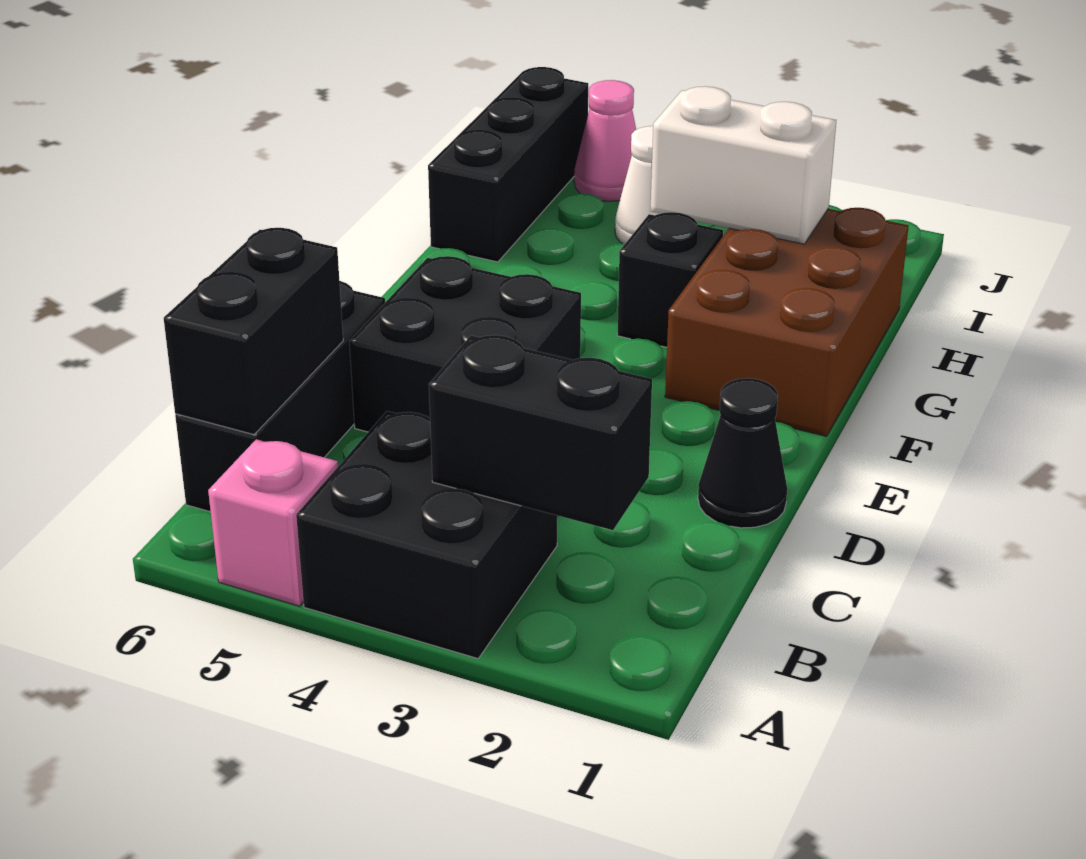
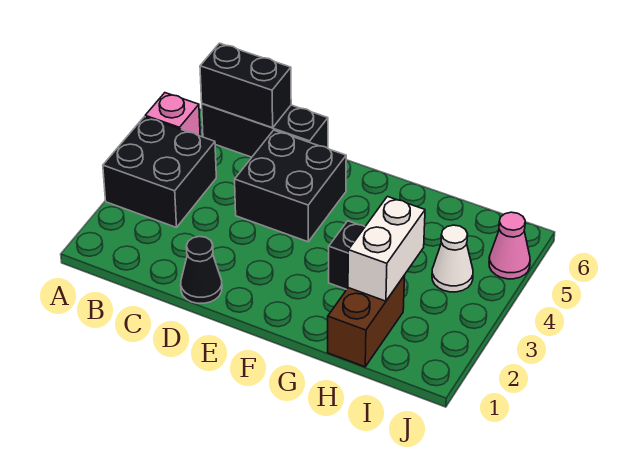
black 1x2 brick [429,335,652,530] -> none
brown 2x3 brick [665,208,909,436] -> brown 1x2 brick [328,275,405,367]
black 1x3 brick [428,67,588,262] -> none

